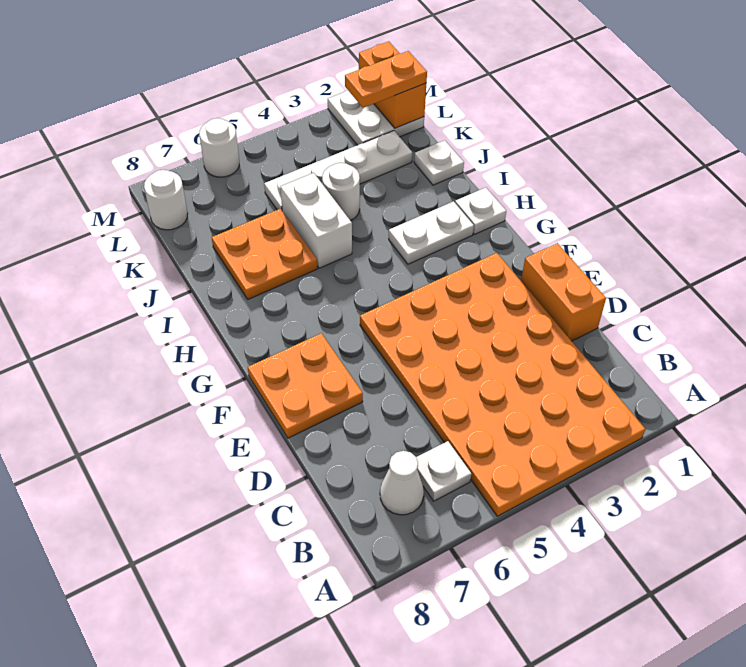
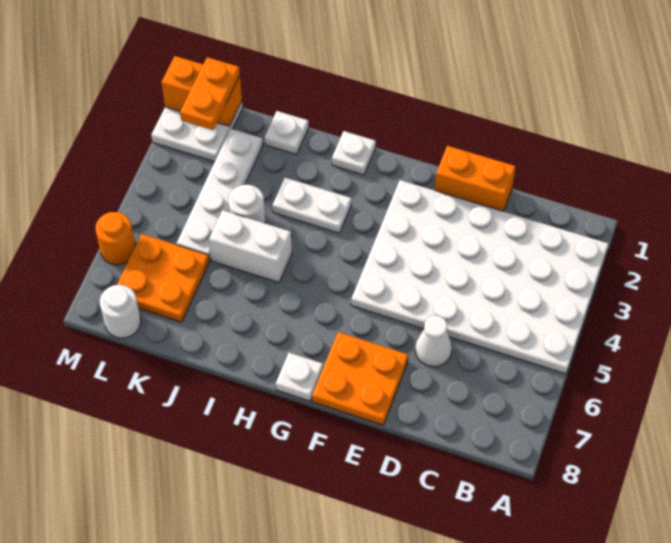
orange 4x6 plate [360,253,645,516] -> white 4x6 plate [351,180,609,374]
white 1x1 plate [416,441,471,501] -> white 1x1 plate moved to [276,353,323,401]
white 1x1 cone [380,451,424,515] -> white 1x1 cone moved to [415,316,452,367]
white 1x2 plate [389,201,474,264] -> white 1x2 plate turned to [272,178,352,233]
orange 2x2 plate [212,209,317,299] -> orange 2x2 plate moved to [117,234,209,322]
white 1x1 round brick [199,118,239,177] -> orange 1x1 round brick [96,212,135,265]

